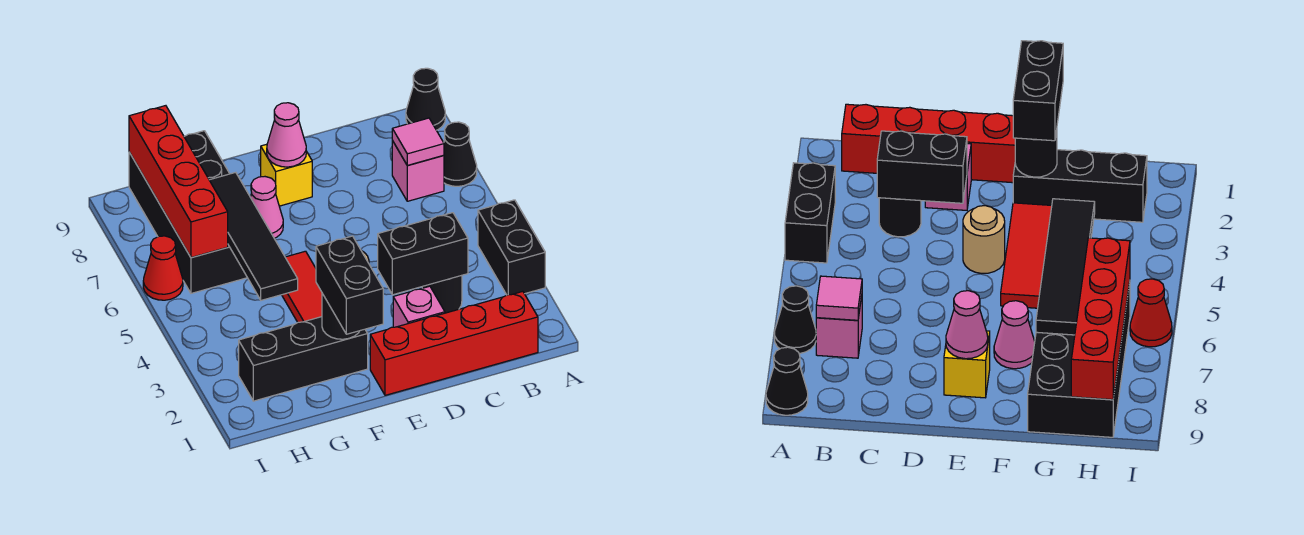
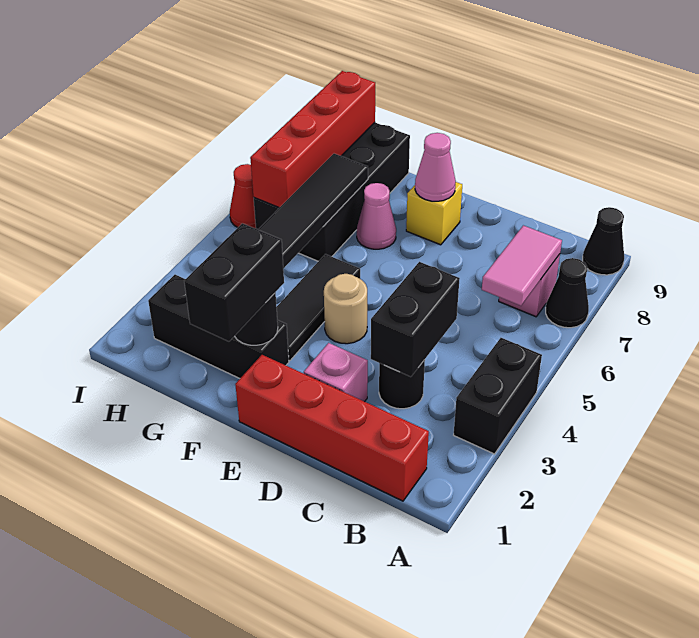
pink 1x1 tile [392,118,444,165] -> pink 1x2 tile [482,225,562,306]
black 1x2 brick [378,213,468,295] -> black 1x2 brick turned to [371,262,460,377]
red 1x3 tile [282,251,322,322] -> black 1x3 tile [277,254,360,361]

